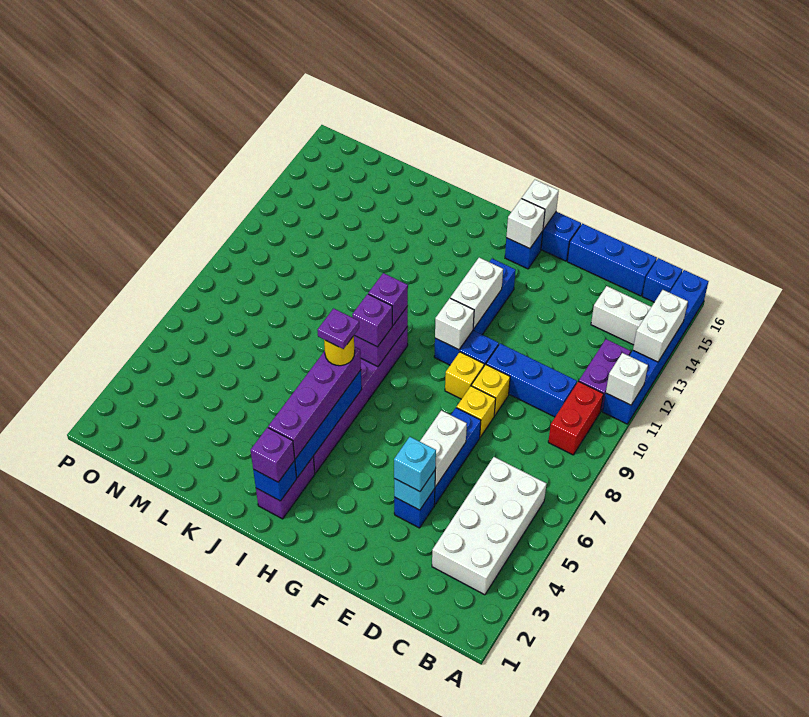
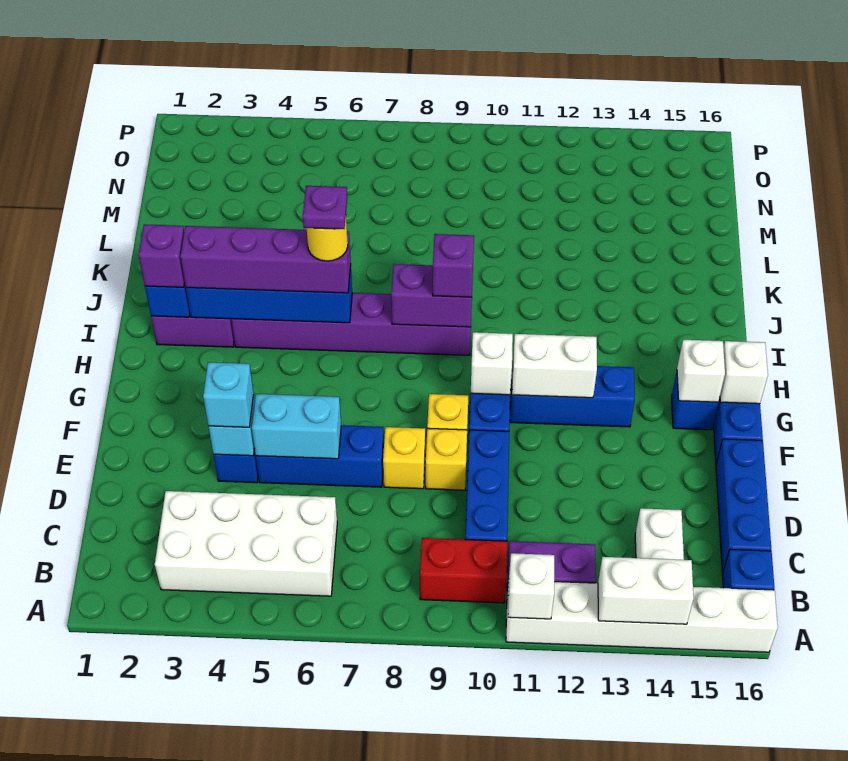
blue 1x6 brick [602,270,709,424] -> white 1x6 brick [506,582,778,652]
white 1x2 brick [420,410,467,487] -> cyan 1x2 brick [252,394,341,459]
purple 1x1 brick [352,294,392,347] -> none

